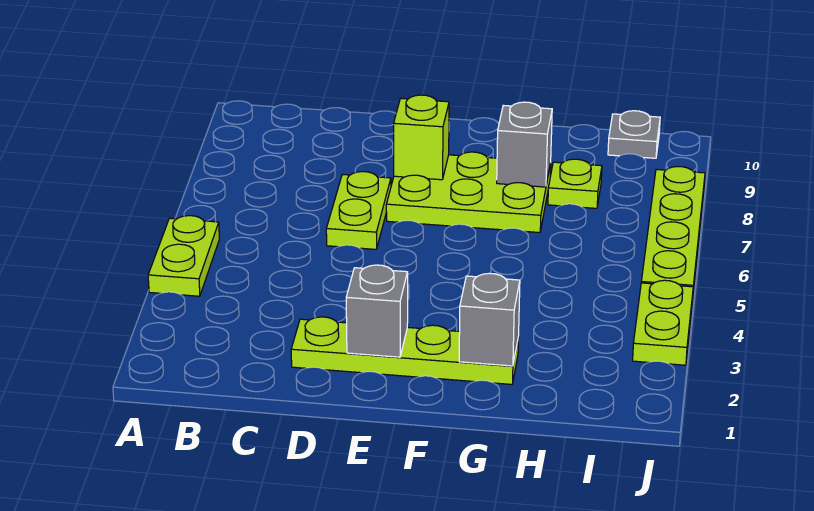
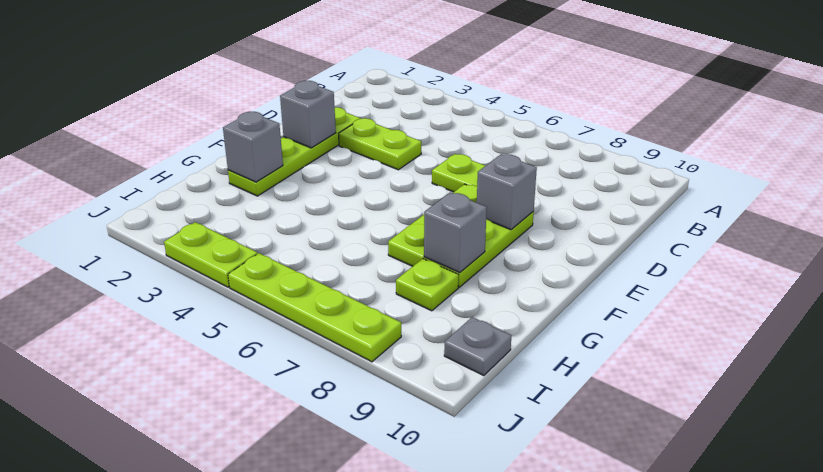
lime 1x2 plate [148,216,219,296] -> lime 1x2 plate moved to [339,118,421,170]
lime 1x1 brick [394,95,449,180] -> grey 1x1 brick [477,154,537,230]

